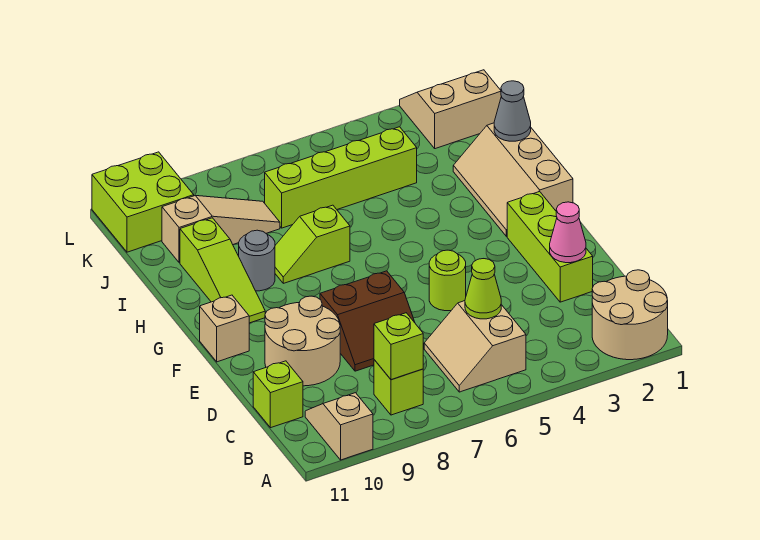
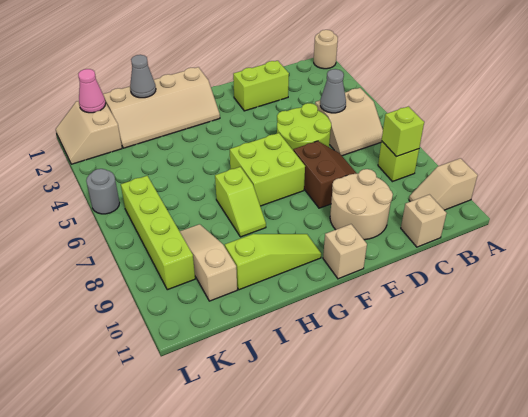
tan 2x2 round brick [592,270,668,360] -> tan 1x1 round brick [314,30,338,69]
lime 1x1 cone [465,259,501,319] -> grey 1x1 cone [320,69,346,113]
lime 1x1 brick [253,361,303,428] -> tan 1x1 brick [401,195,447,247]
lime 1x3 brick [507,192,593,302] -> lime 1x2 brick [233,61,289,111]
pink 1x1 cone [550,202,586,263] -> pink 1x1 cone moved to [78,69,106,113]
lime 1x1 round brick [429,250,466,311] -> lime 2x2 round brick [277,103,331,150]
tan 2x3 slope [453,123,573,236] -> tan 2x4 slope [103,67,220,148]
grey 1x1 round brick [239,230,275,291] -> grey 1x1 round brick moved to [86,169,120,214]
lime 1x4 brick [265,127,417,228] -> lime 1x4 brick moved to [121,176,195,290]
lime 2x2 brick [92,152,194,252] -> lime 2x2 brick moved to [230,133,305,206]

